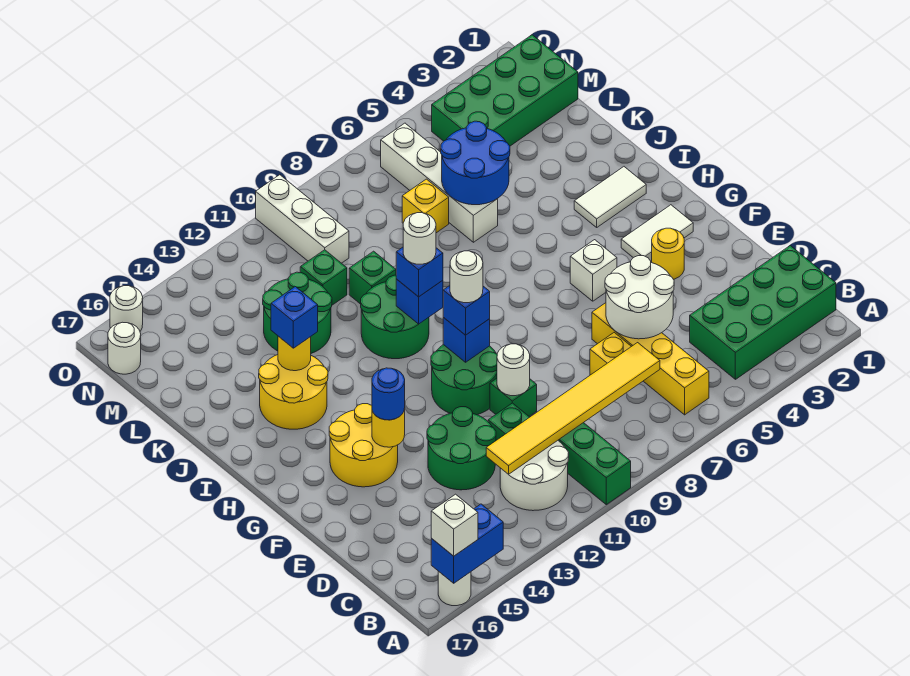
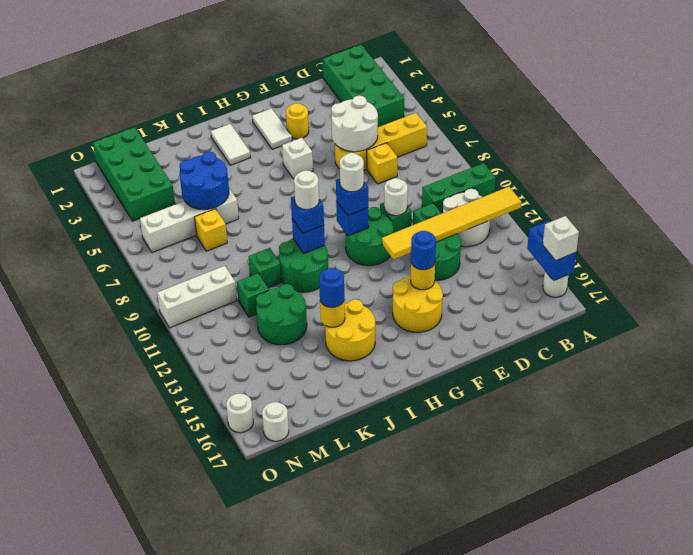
yellow 1x6 tile [486,343,660,475] -> yellow 1x6 tile turned to [382,187,521,260]
blue 1x1 brick [271,287,318,348] -> blue 1x1 round brick [319,268,344,307]

